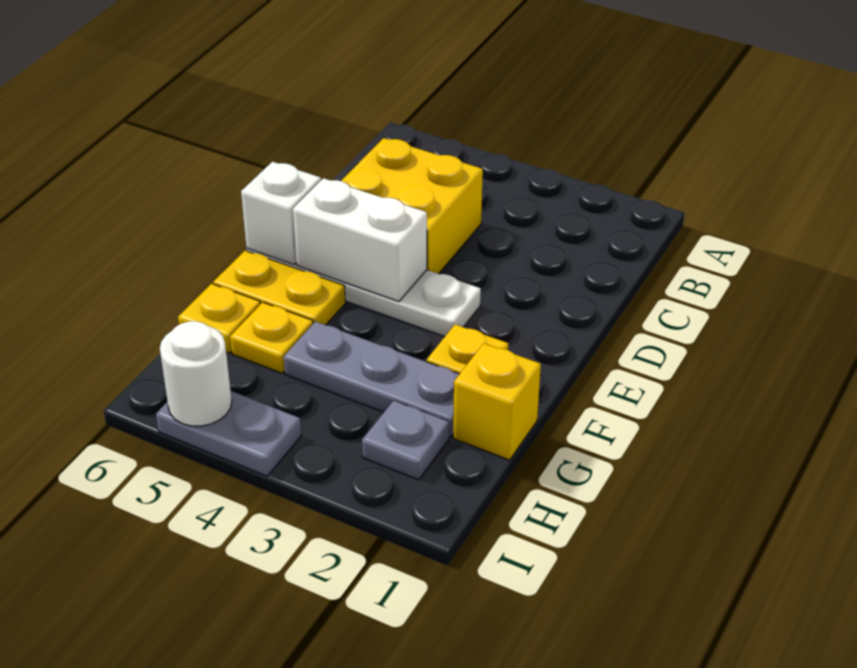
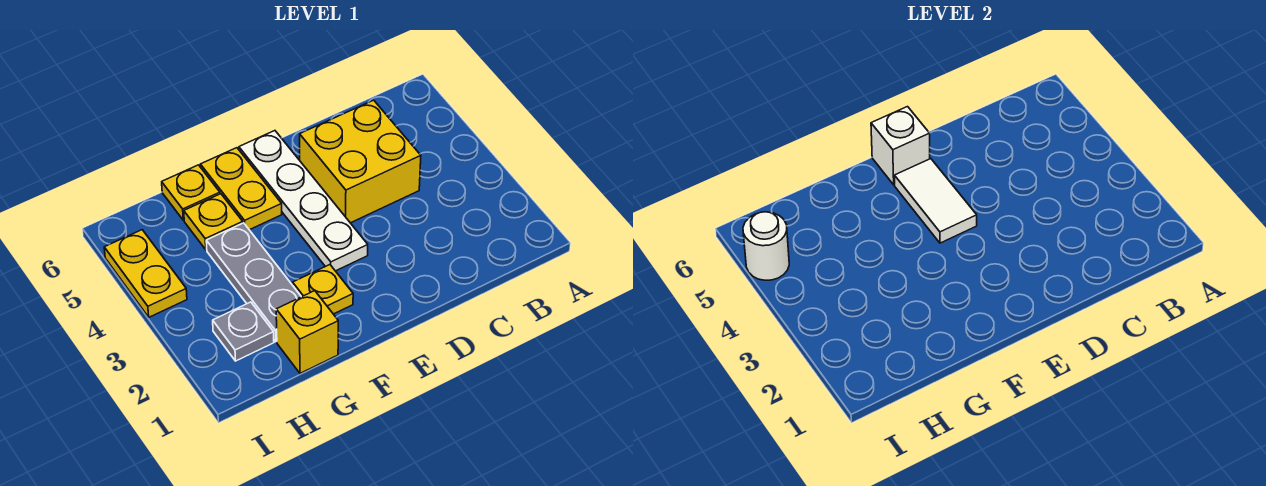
white 1x2 brick [293,178,427,302] -> white 1x2 tile [895,159,977,243]
grey 1x2 plate [156,391,301,476] -> yellow 1x2 plate [104,230,187,317]

